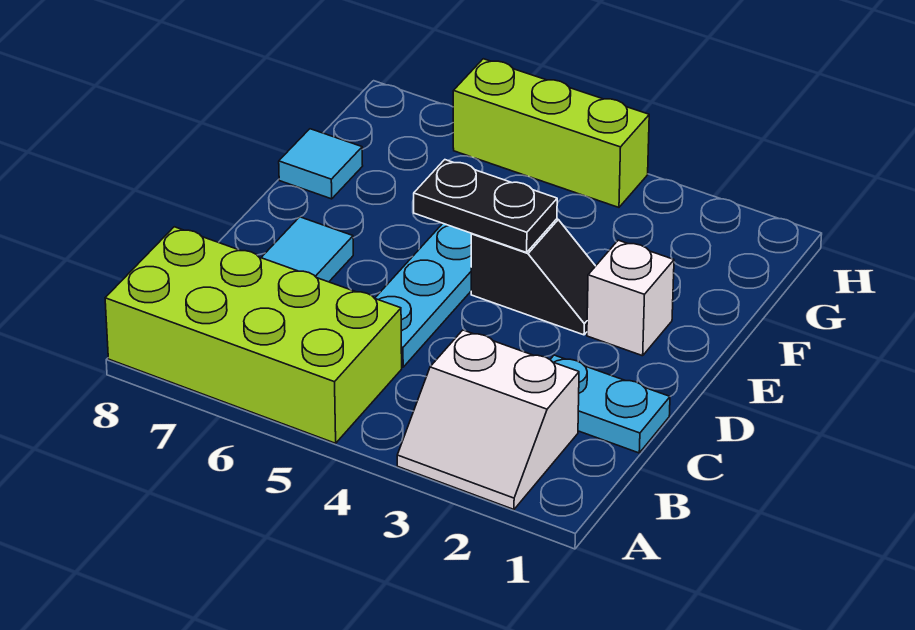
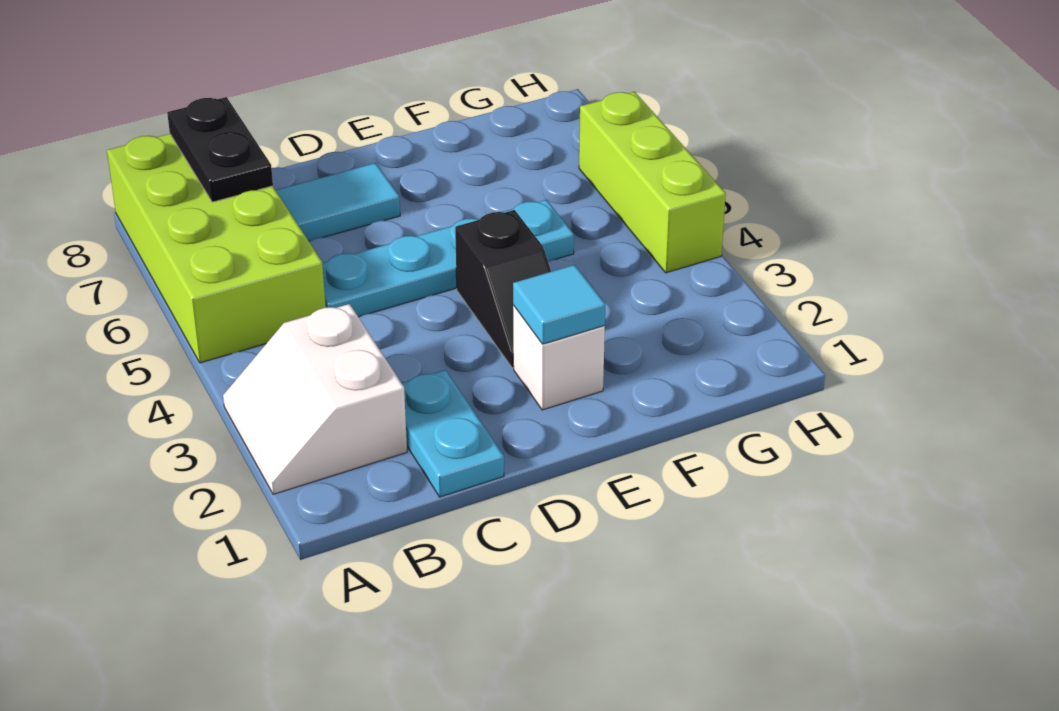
black 1x2 plate [414,160,557,252] -> black 1x2 plate moved to [167,97,273,202]
cyan 1x1 tile [279,129,363,199] -> cyan 1x1 tile moved to [513,265,605,344]

